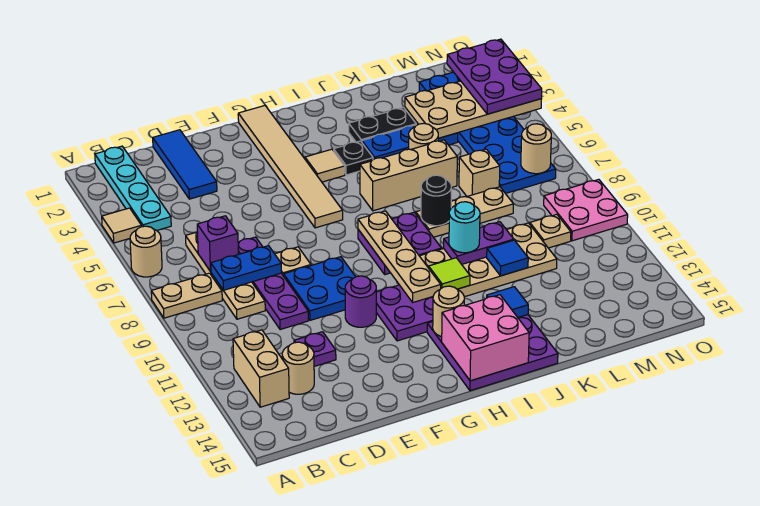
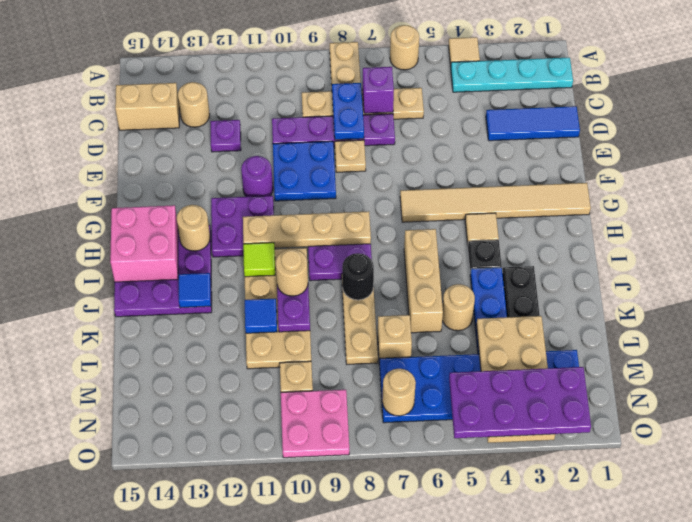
tan 1x2 brick [233,330,289,407] -> tan 1x2 brick moved to [115,83,179,130]
cyan 1x1 round brick [449,202,480,253] -> tan 1x1 round brick [276,249,308,296]
purple 2x3 plate [447,39,542,114] -> purple 2x4 plate [449,367,591,438]

